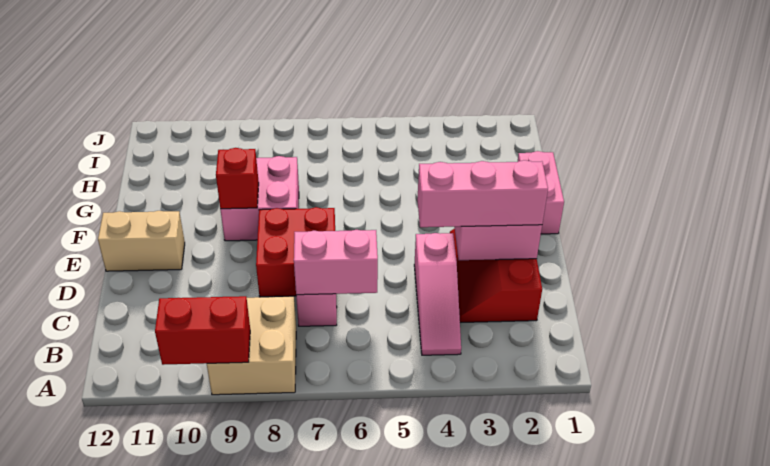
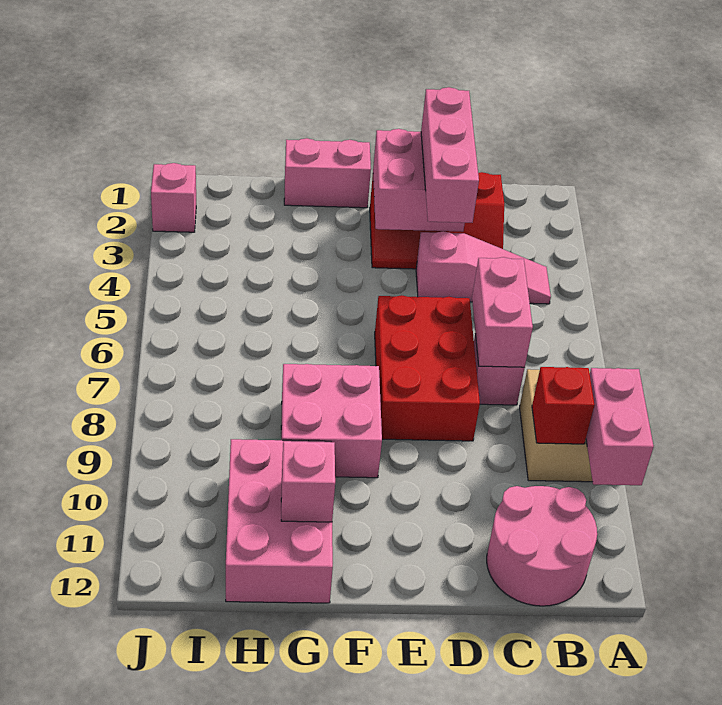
red 1x2 brick [155,296,250,365] -> pink 1x2 brick [586,368,654,485]
none -> pink 2x2 round brick [487,486,597,606]
red 2x2 brick [256,207,335,297] -> red 2x3 brick [375,295,480,441]
tan 1x2 brick [98,211,185,271] -> none
red 1x1 brick [216,148,259,209] -> red 1x1 brick moved to [532,367,594,444]
none -> pink 2x3 brick [226,439,333,603]
none -> pink 1x1 brick [281,441,335,522]
none -> pink 1x1 brick [151,163,196,232]

